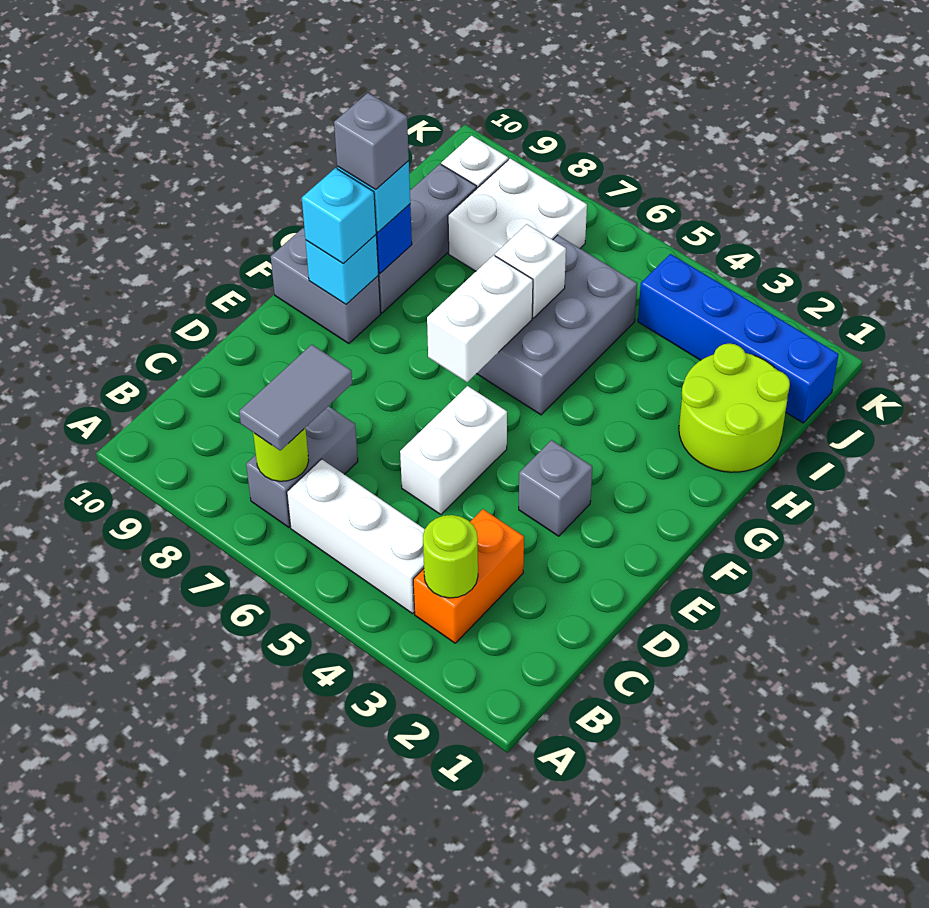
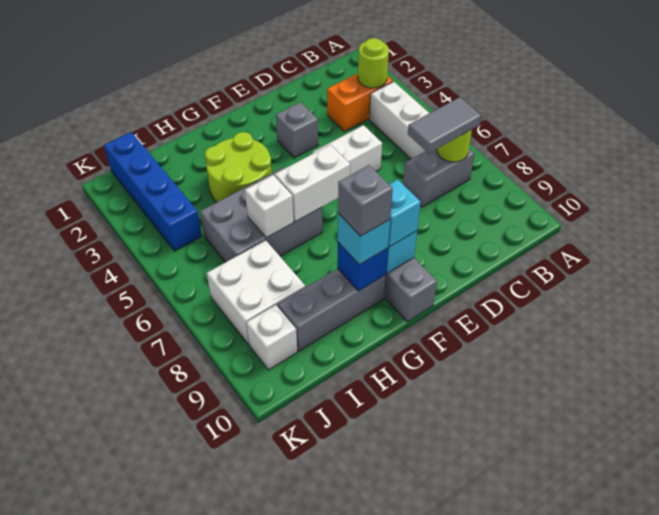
lime 2x2 round brick [679,344,790,472] -> lime 2x2 round brick moved to [205,132,272,202]

